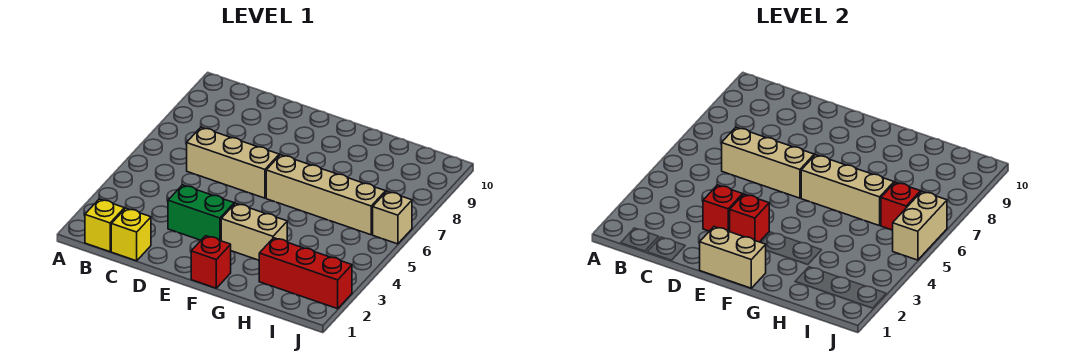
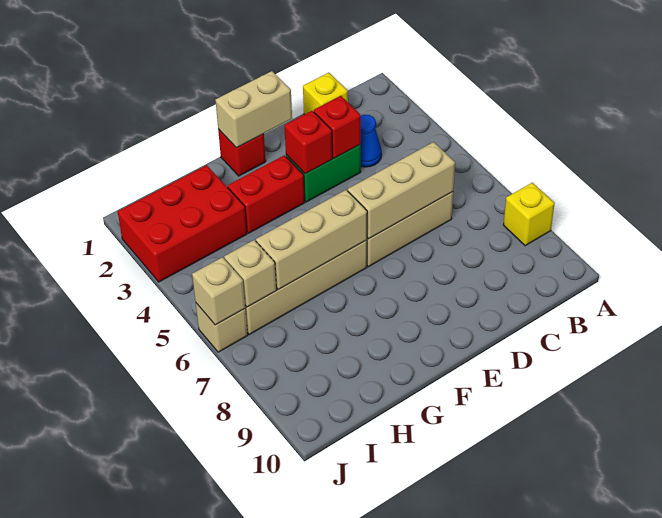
yellow 1x1 brick [85,199,124,252] -> yellow 1x1 brick moved to [503,183,555,246]
none -> blue 1x1 cone [360,115,382,167]
tan 1x2 brick [221,203,287,260] -> red 1x2 brick [228,155,305,233]
red 1x3 brick [259,238,352,309] -> red 2x3 brick [118,165,247,282]
red 1x1 brick [881,182,921,230] -> tan 1x1 brick [224,240,276,307]
tan 1x2 brick [892,191,947,260] -> tan 1x1 brick [192,257,245,325]

